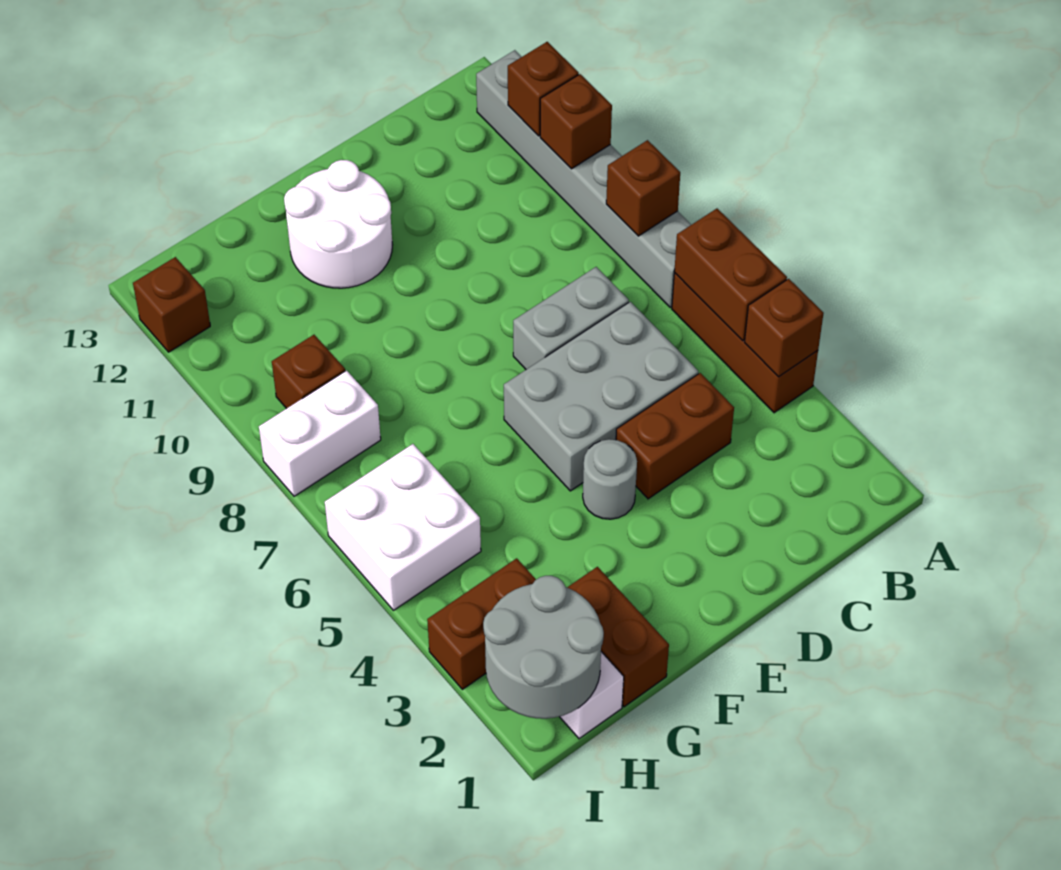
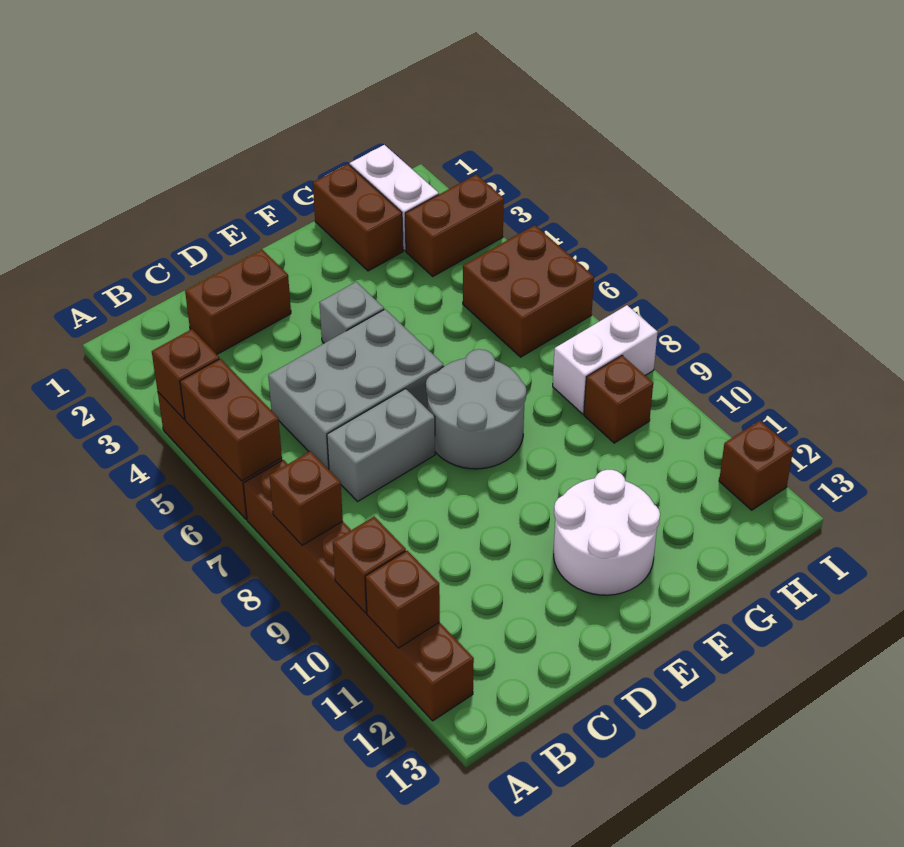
grey 1x6 brick [476,50,691,307] -> brown 1x6 brick [243,460,474,721]
brown 1x2 brick [616,373,734,499] -> brown 1x2 brick moved to [185,249,291,354]
grey 1x1 round brick [583,439,637,519] -> grey 1x1 brick [319,282,384,343]
grey 2x2 round brick [483,576,604,719] -> grey 2x2 round brick moved to [426,349,526,469]
white 2x2 brick [325,444,481,610] -> brown 2x2 brick [463,225,594,357]

